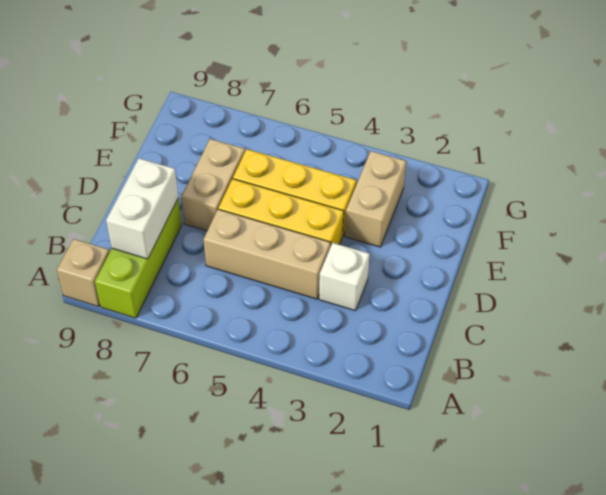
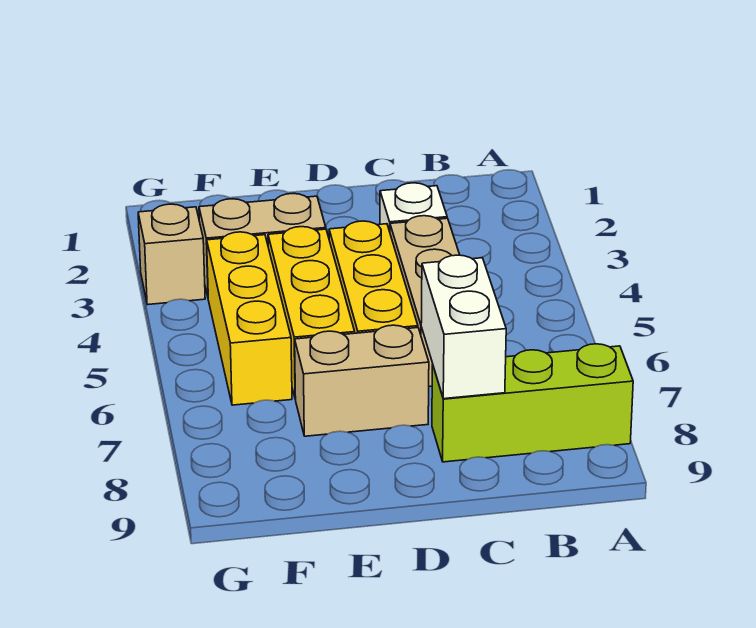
tan 1x1 brick [57,239,110,307] -> tan 1x1 brick moved to [138,204,205,305]
white 1x2 brick [106,158,178,259] -> white 1x2 brick turned to [421,255,506,399]
none -> yellow 1x3 brick [207,232,292,405]

